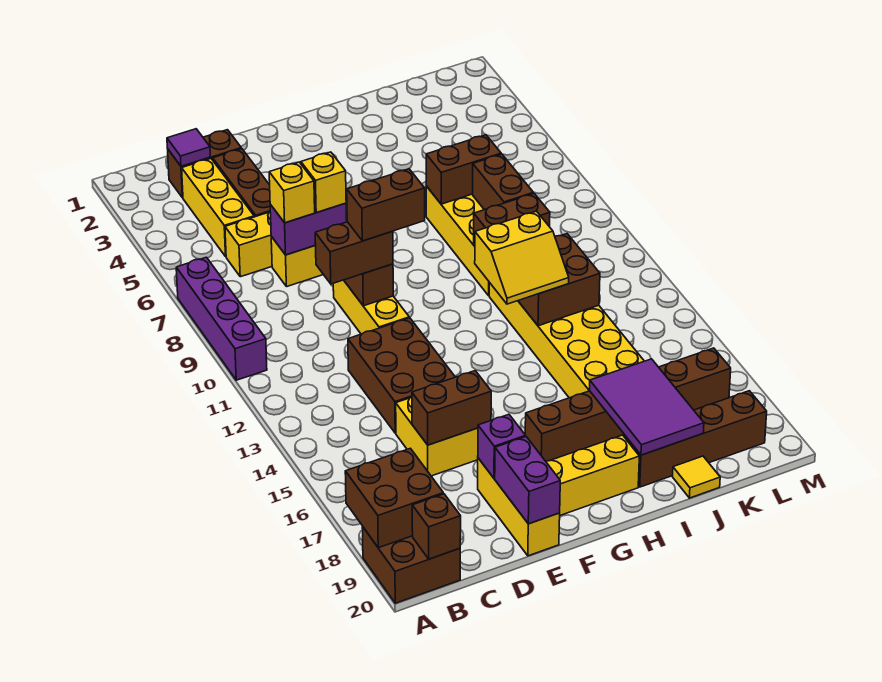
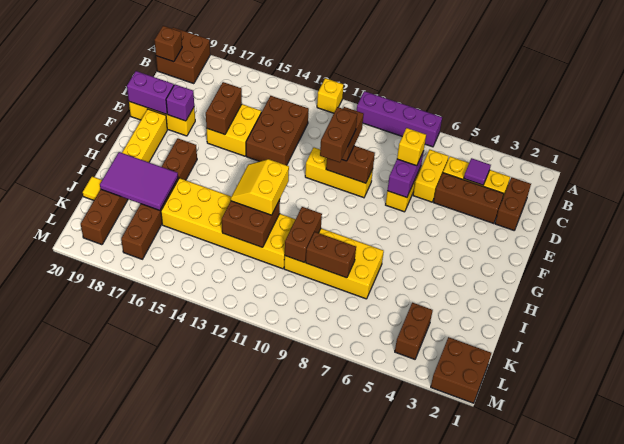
brown 2x2 brick [345,448,443,548] -> brown 2x2 brick moved to [431,337,491,403]
purple 1x1 tile [167,129,210,166] -> purple 1x1 tile moved to [464,158,491,185]
brown 2x3 brick [348,318,455,433] -> brown 2x3 brick turned to [246,95,309,165]
yellow 1x1 brick [301,152,346,213] -> yellow 1x1 brick moved to [317,78,344,113]
brown 1x2 brick [426,135,501,204] -> brown 1x2 brick moved to [395,303,433,359]

